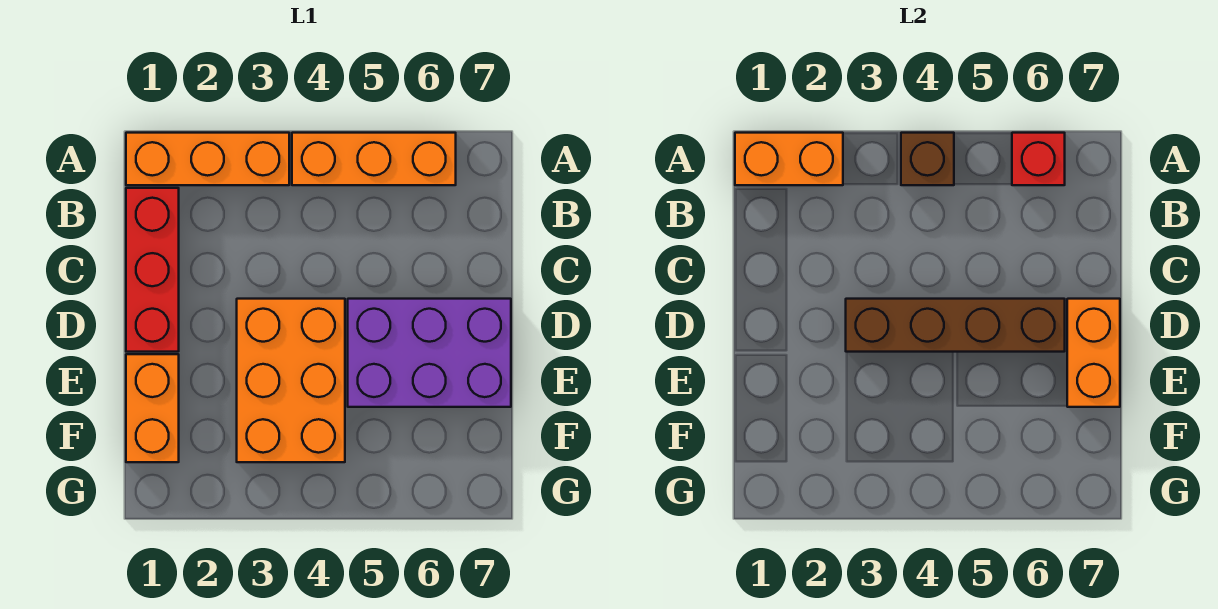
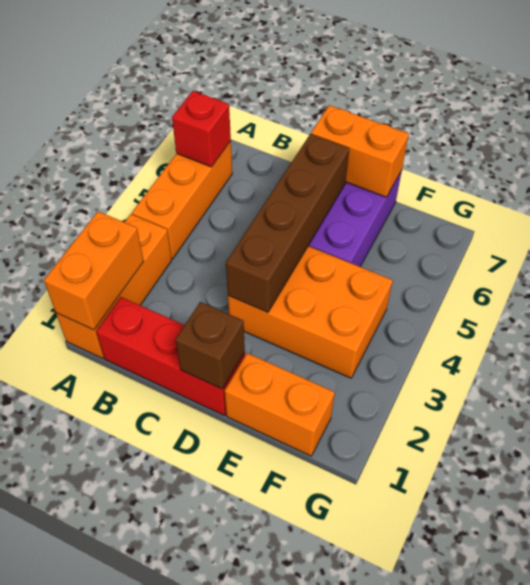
brown 1x1 brick [901,133,954,185] -> brown 1x1 brick moved to [176,302,245,389]

